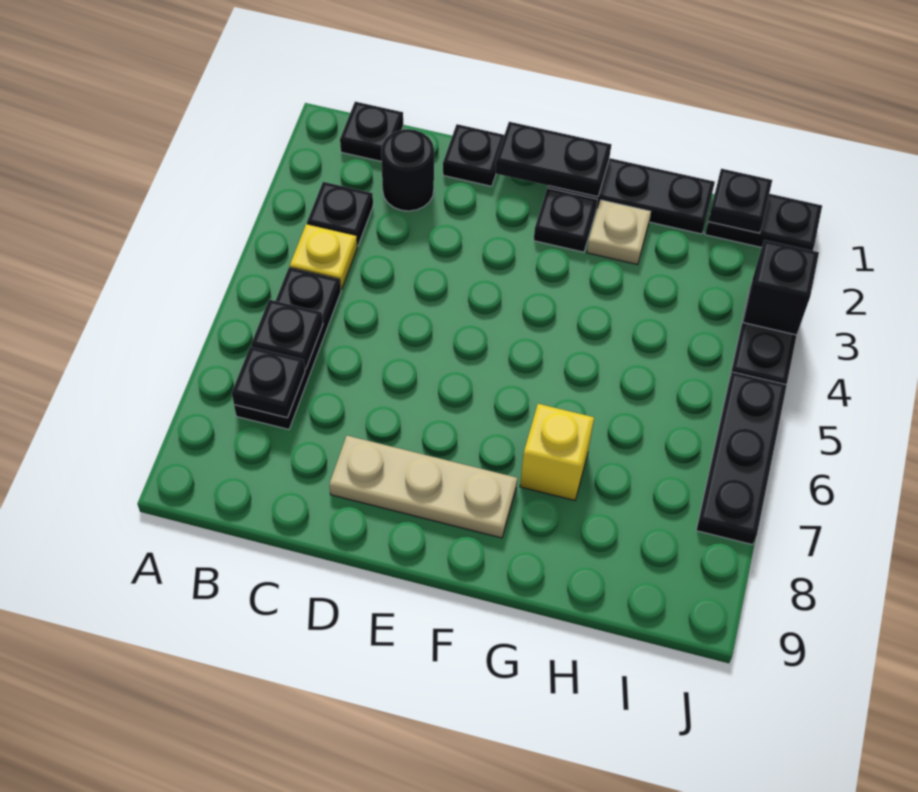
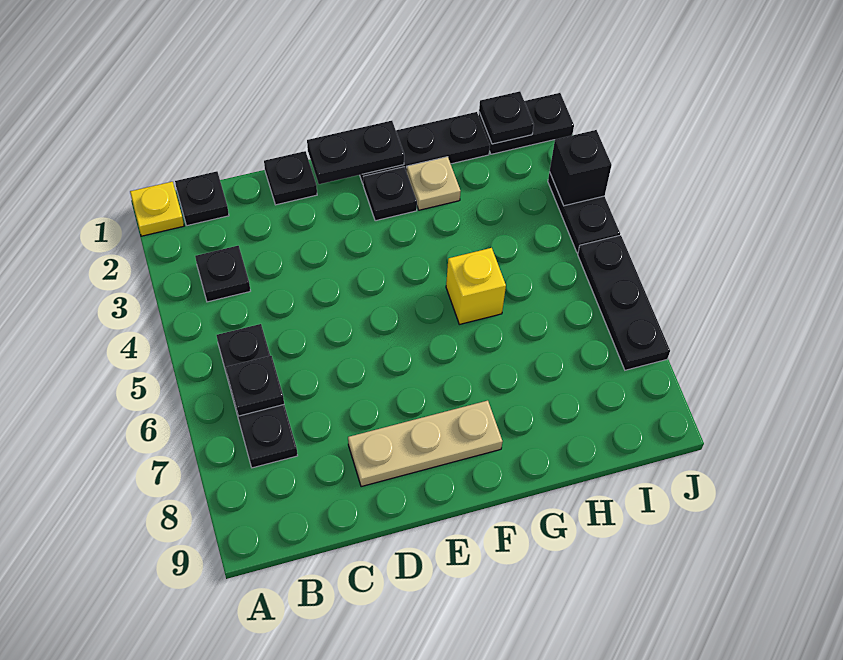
yellow 1x1 plate [290,224,357,290] -> yellow 1x1 plate moved to [130,182,184,236]
black 1x1 plate [232,346,305,418] -> none
black 1x1 round brick [381,129,434,211] -> none
yellow 1x1 brick [520,404,594,500] -> yellow 1x1 brick moved to [446,248,506,324]

